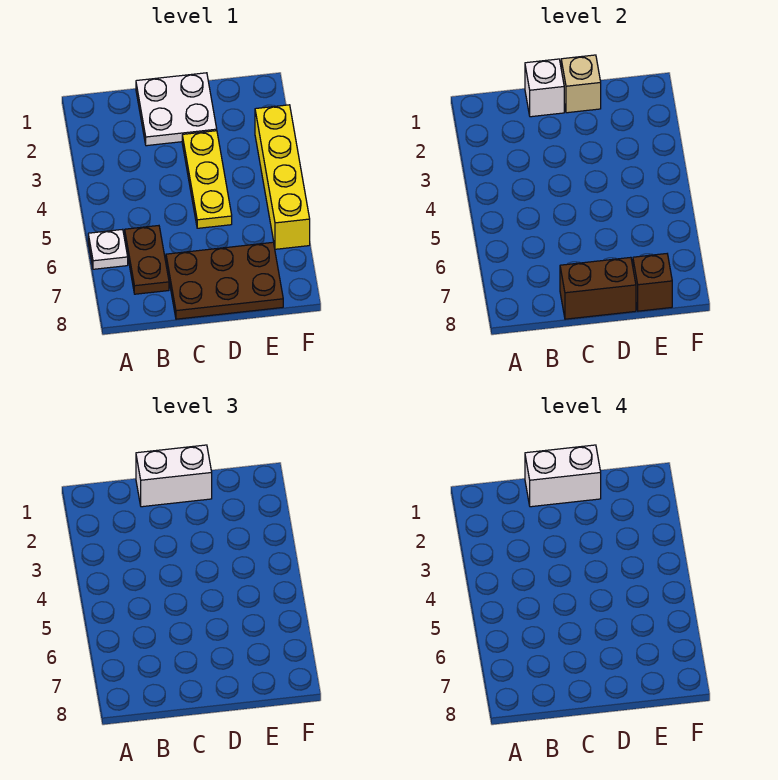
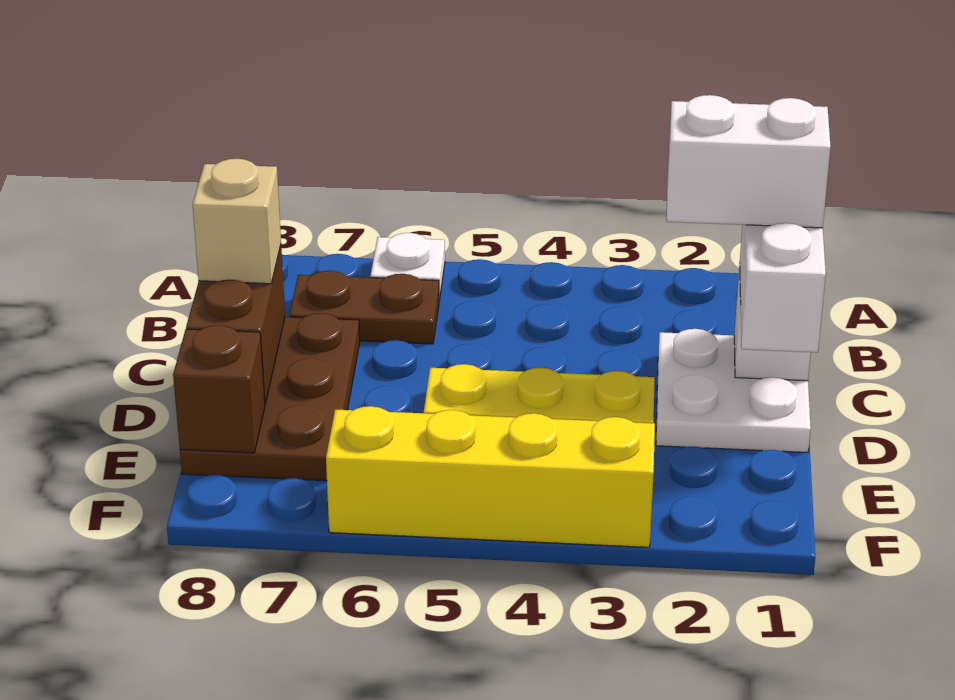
white 1x2 brick [525,445,601,507] -> white 1x2 brick turned to [667,95,831,228]
tan 1x1 brick [561,55,601,113] -> tan 1x1 brick moved to [192,159,281,284]

